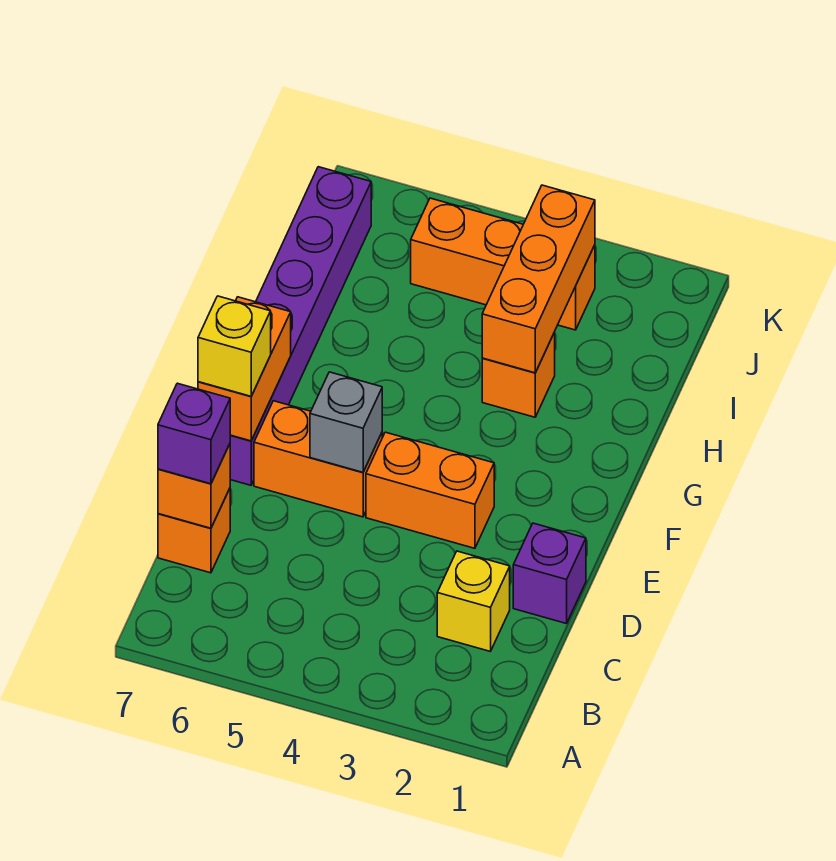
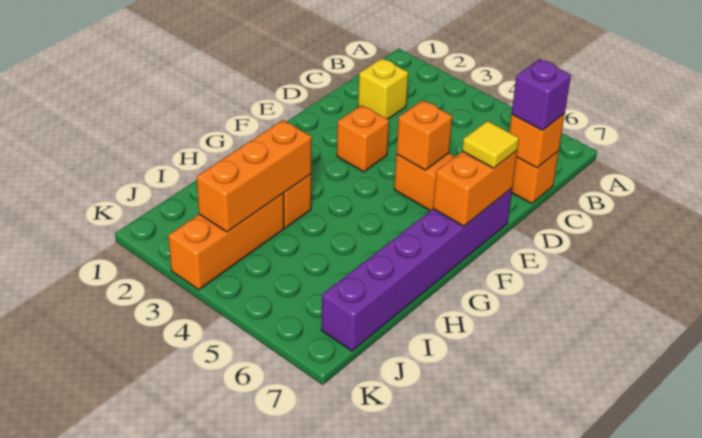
purple 1x1 brick [513,523,586,624] -> none
orange 1x2 brick [366,432,494,548] -> orange 1x1 brick [337,105,389,172]
grey 1x1 brick [310,372,382,472] -> orange 1x1 brick [396,100,452,170]
yellow 1x1 brick [198,296,271,396] -> yellow 1x1 tile [462,121,519,168]
orange 1x3 brick [411,198,595,330] -> orange 1x3 brick turned to [168,193,284,290]

